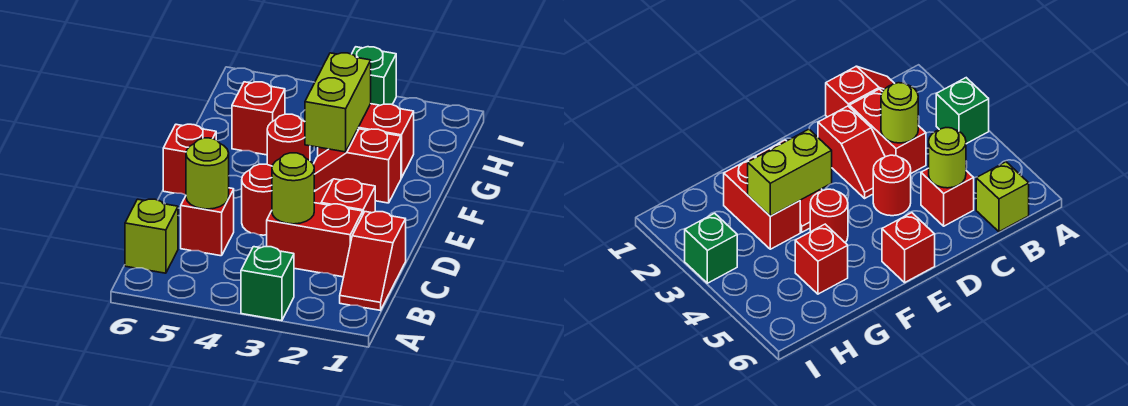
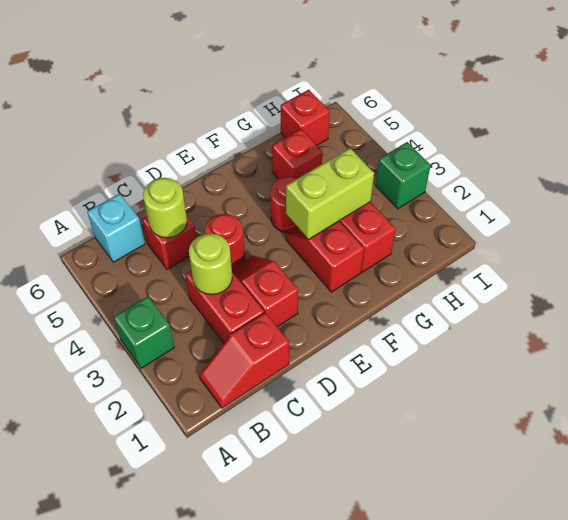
lime 1x1 brick [125,199,178,273] -> cyan 1x1 brick [87,193,145,262]
red 1x1 brick [163,124,216,195] -> red 1x1 brick moved to [281,90,330,145]

